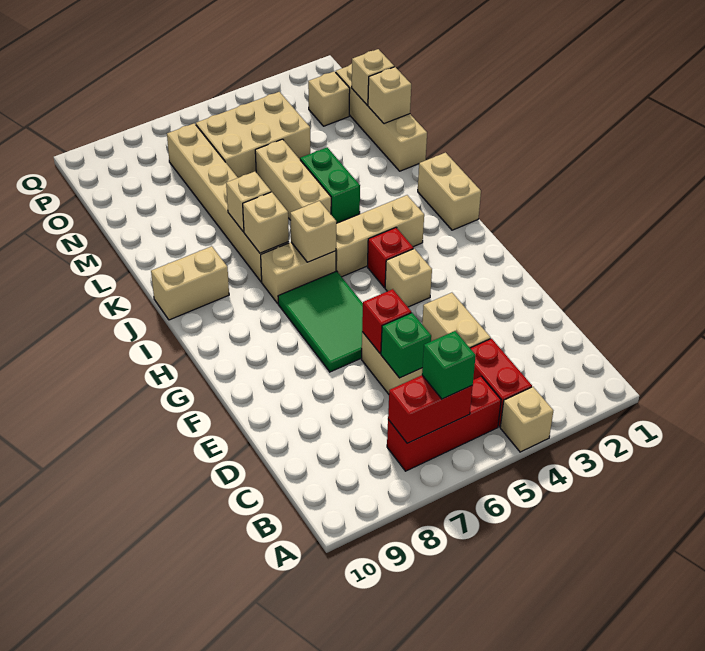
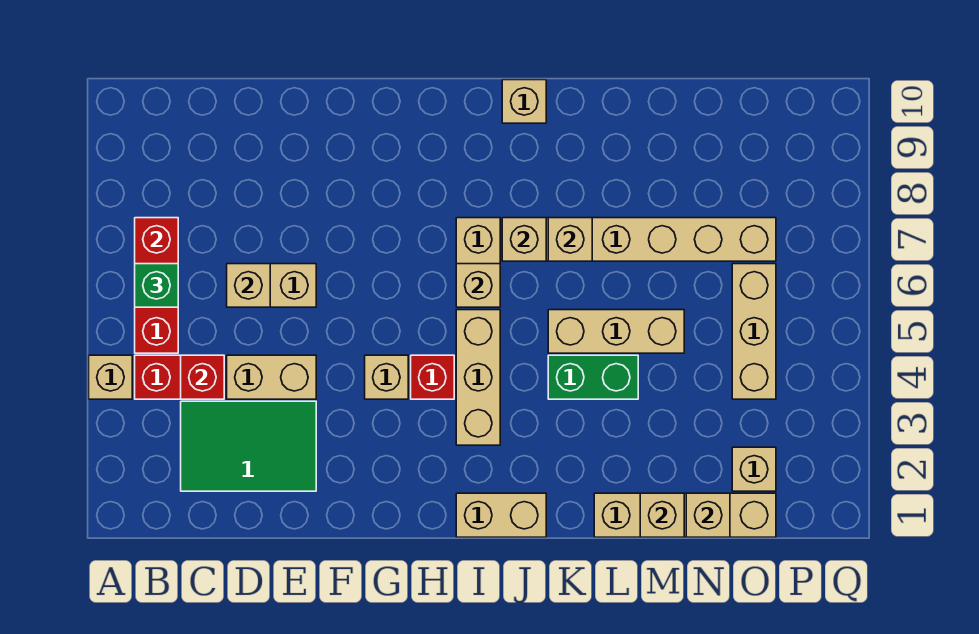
green 1x1 brick [381,313,431,378] -> tan 1x1 brick [227,264,270,307]
red 1x1 brick [362,289,411,354] -> red 1x1 brick moved to [181,355,224,399]
green 2x3 tile [278,271,363,372] -> green 2x3 tile moved to [181,401,316,491]
tan 1x2 brick [151,246,229,320] -> tan 1x1 brick [502,80,546,123]
tan 2x3 brick [196,92,310,178] -> tan 1x3 brick [732,264,776,399]

